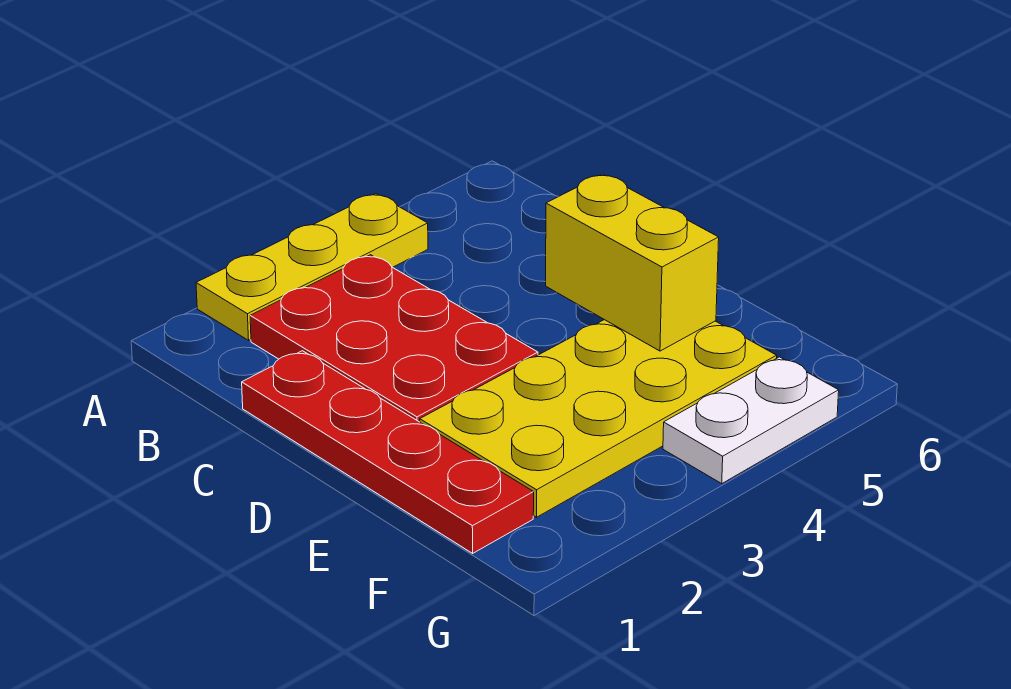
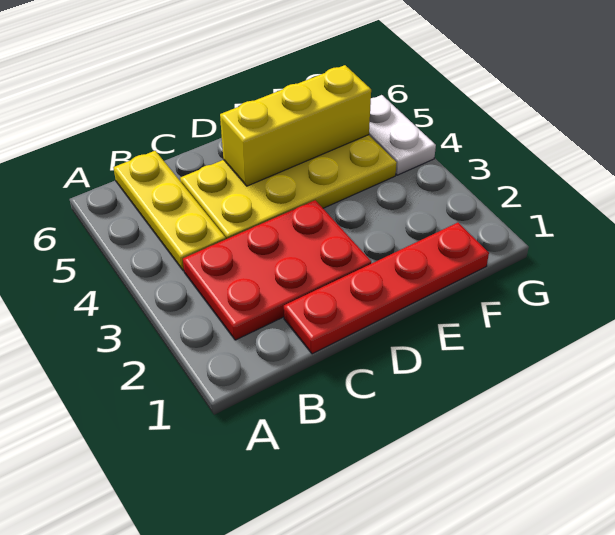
yellow 1x3 plate [196,194,428,340] -> yellow 1x3 plate moved to [113,151,226,271]
yellow 1x2 brick [546,174,719,351] -> yellow 1x3 brick [220,65,371,186]
yellow 2x4 plate [420,320,777,517] -> yellow 2x4 plate turned to [180,135,397,239]

